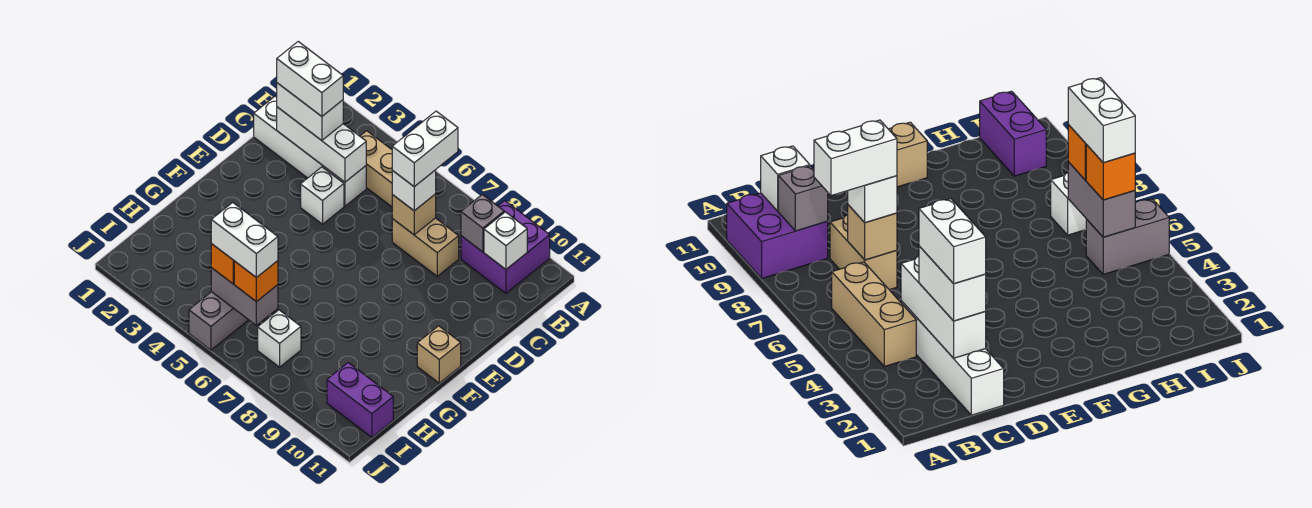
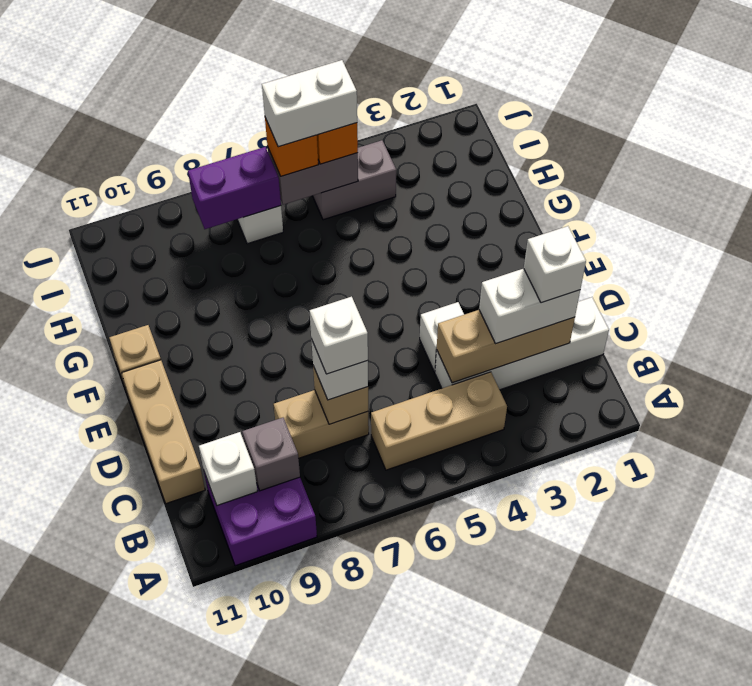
white 1x2 brick [392,111,458,187] -> white 1x1 brick [309,297,368,374]
white 1x3 brick [277,107,366,182] -> tan 1x3 brick [437,310,575,383]
white 1x2 brick [277,42,343,116] -> white 1x1 brick [524,226,586,303]
none -> tan 1x3 brick [122,360,205,504]
grey 1x2 brick [189,292,248,350] -> grey 1x2 brick turned to [313,140,396,220]
purple 1x2 brick [327,363,393,437] -> purple 1x2 brick moved to [188,147,281,229]

